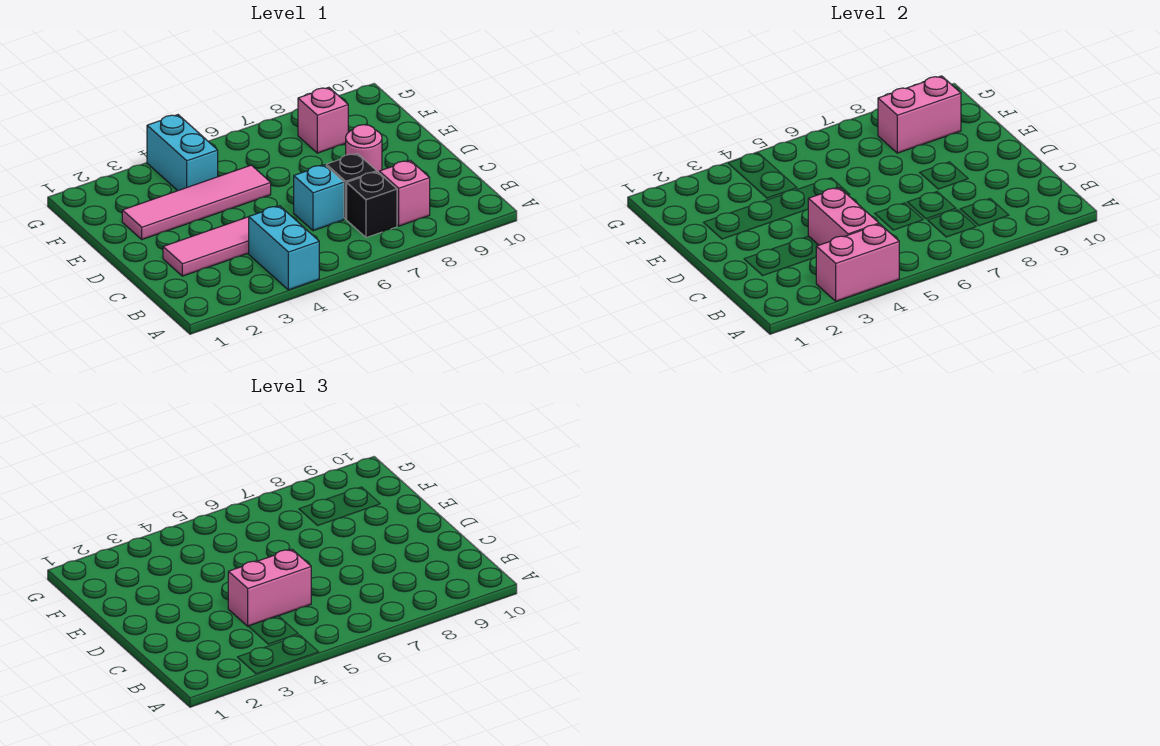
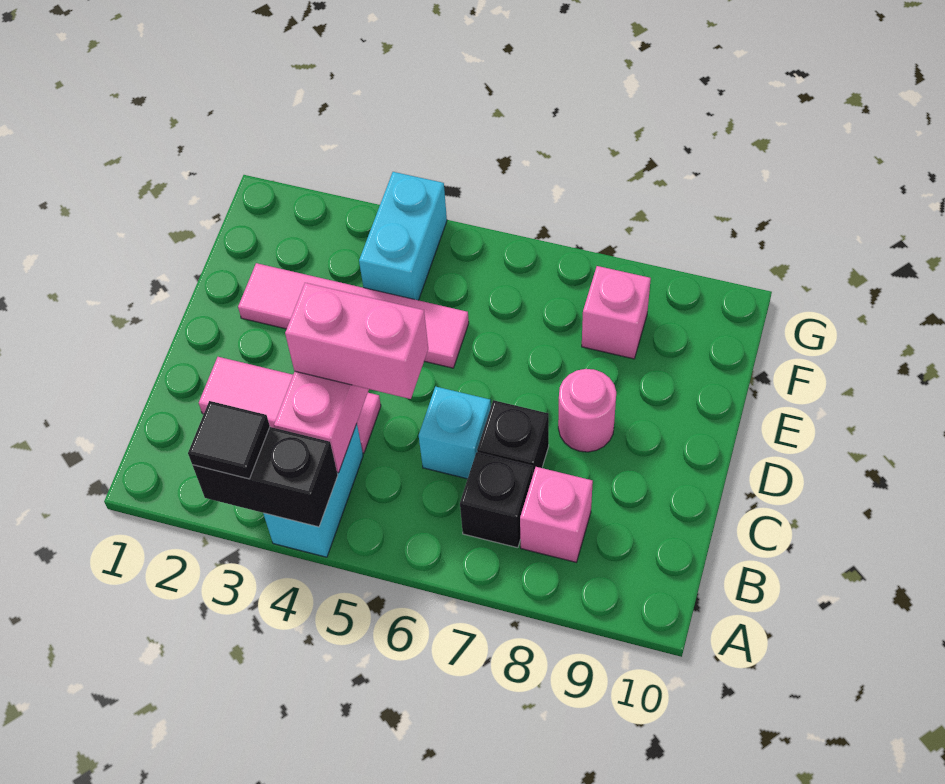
pink 1x2 brick [816,224,899,301] -> black 1x2 brick [192,427,338,527]
none -> black 1x1 tile [188,401,270,479]
pink 1x2 brick [878,76,961,153] -> none

